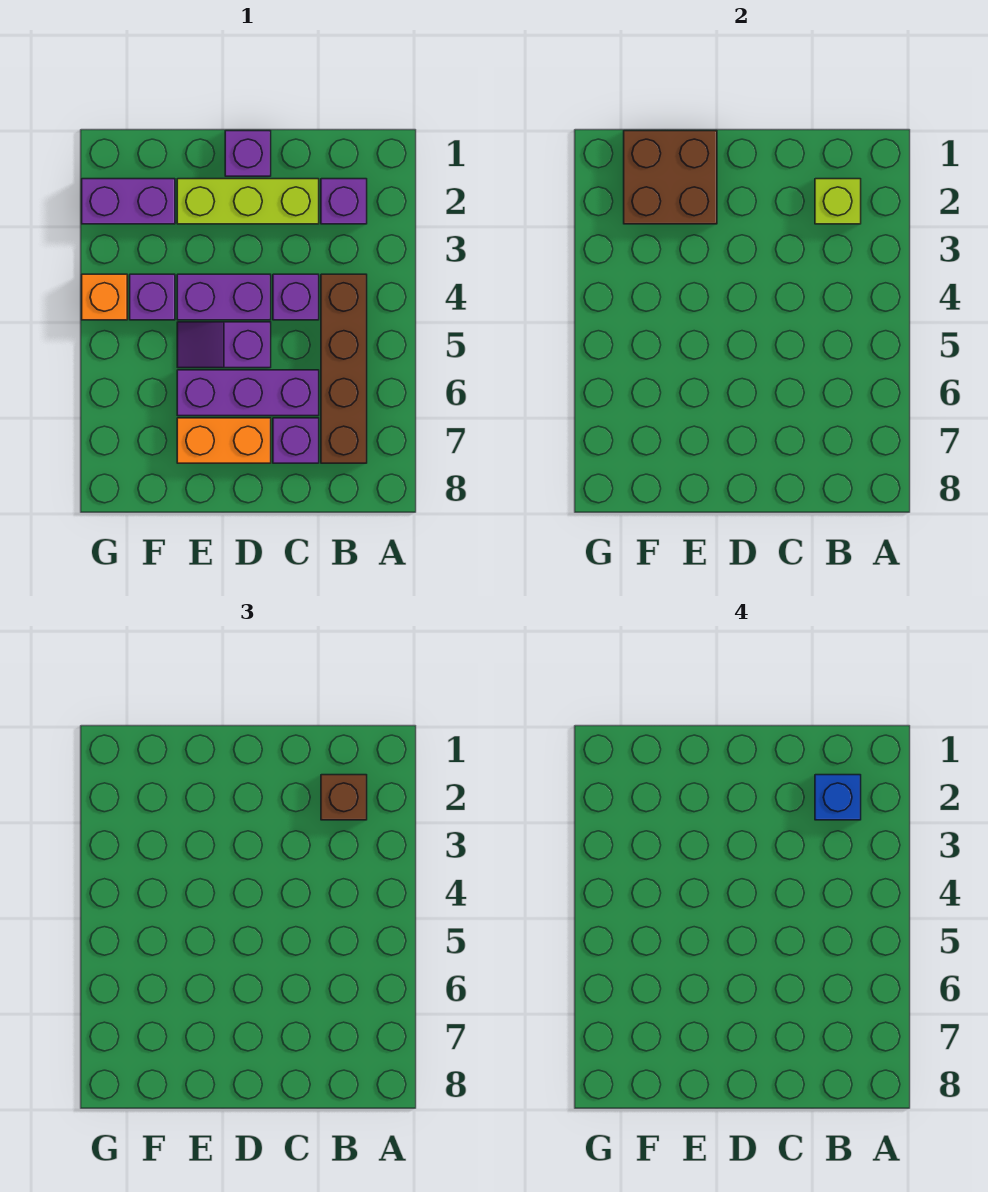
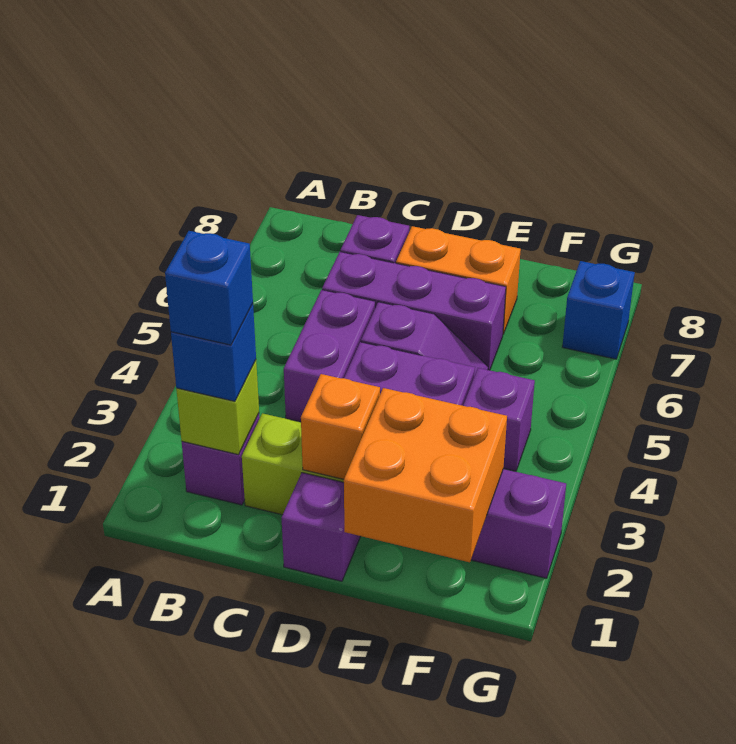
brown 1x1 brick [321,775,367,820] -> blue 1x1 brick [171,304,256,401]
brown 1x4 brick [321,274,367,463] -> none
purple 1x1 brick [273,274,319,320] -> purple 1x2 brick [284,290,375,422]
brown 2x2 brick [624,131,717,224] -> orange 2x2 brick [344,388,507,562]
orange 1x1 brick [82,274,127,320] -> orange 1x1 brick moved to [301,374,380,479]
none -> blue 1x1 brick [562,261,635,359]

